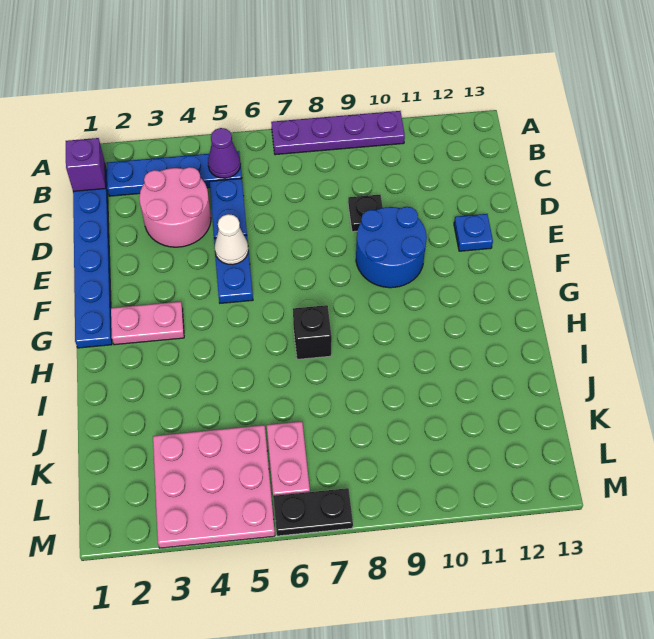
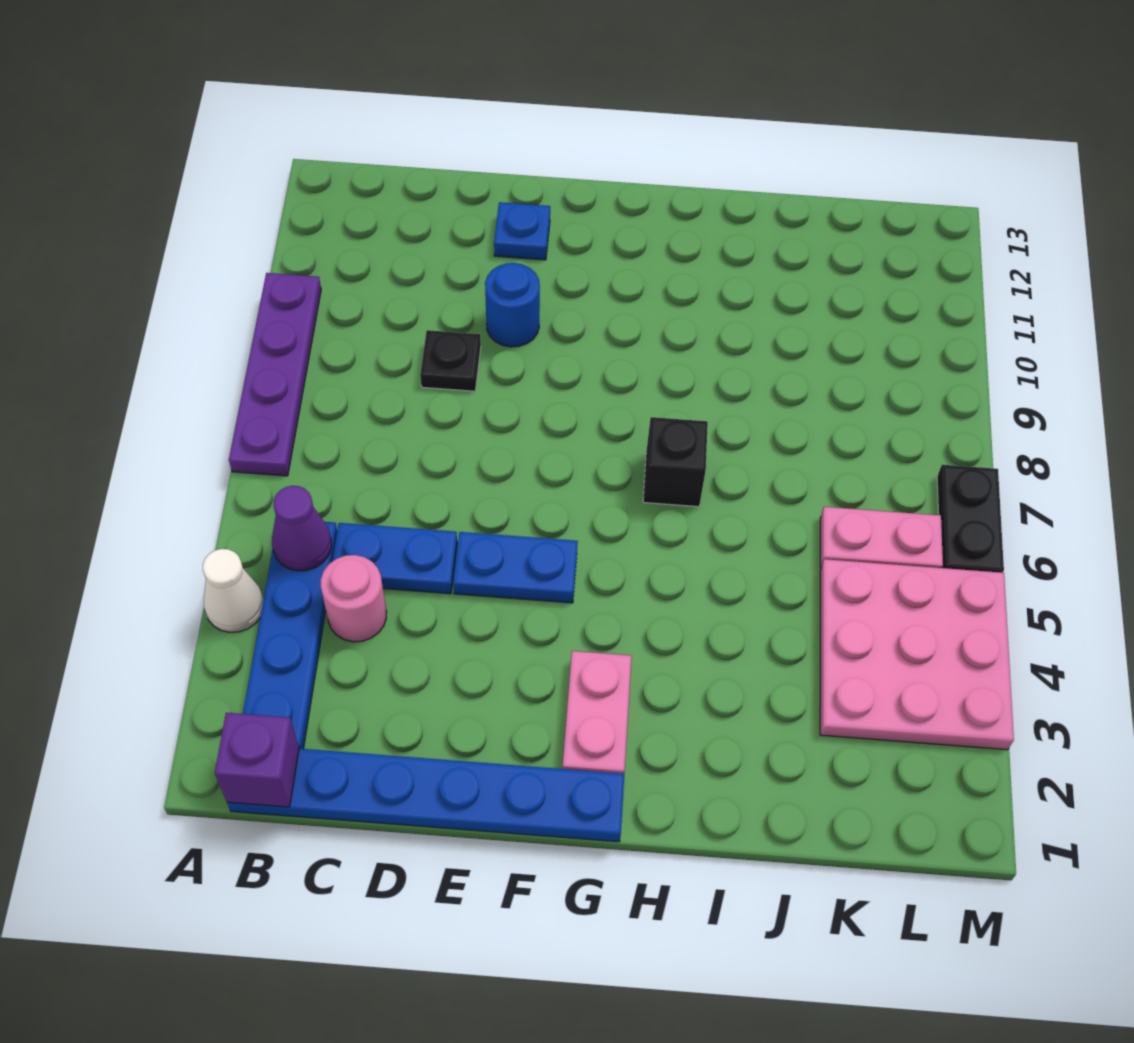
pink 2x2 round brick [139,167,211,247] -> pink 1x1 round brick [321,555,386,642]
white 1x1 cone [215,214,248,265] -> white 1x1 cone moved to [203,549,264,632]
blue 2x2 round brick [356,207,427,288] -> blue 1x1 round brick [485,263,540,347]

